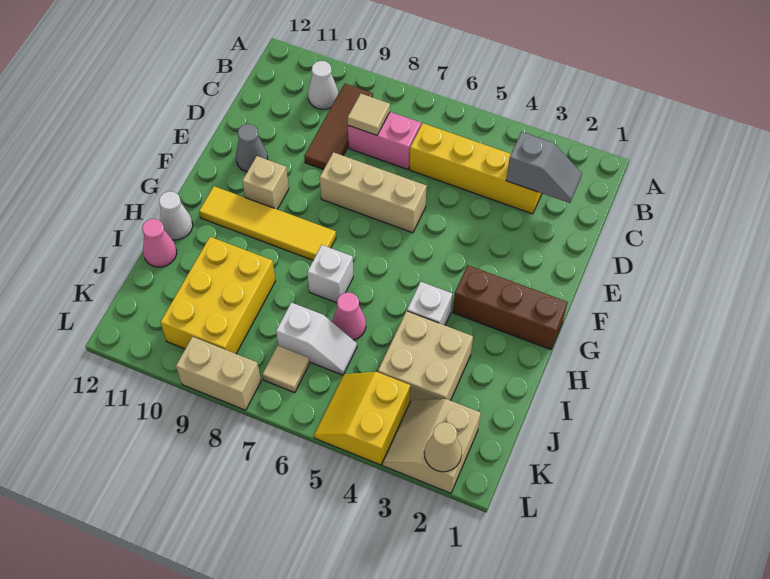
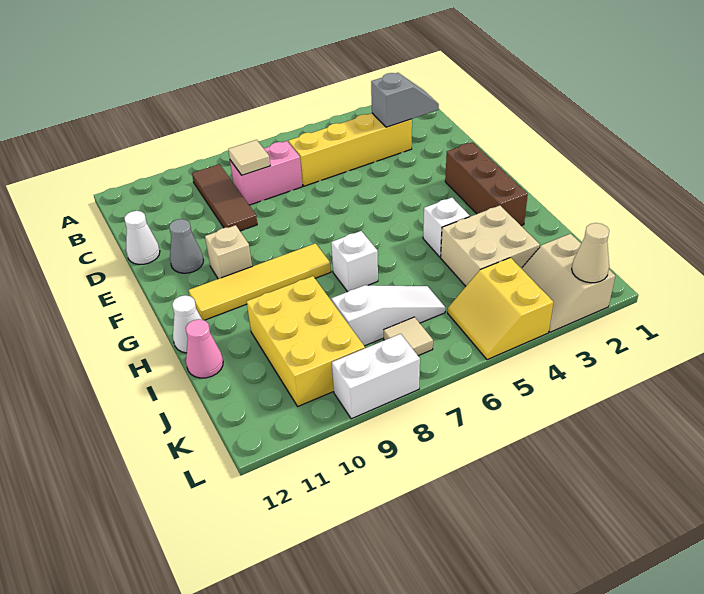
white 1x1 cone [308,61,338,109] -> white 1x1 cone moved to [124,211,160,264]
tan 1x3 brick [320,152,427,233] -> none
brown 1x3 brick [453,265,568,350] -> brown 1x3 brick turned to [445,142,528,226]
pink 1x1 cone [332,292,366,340] -> none
white 1x2 slope [276,303,357,375] -> white 1x3 slope [331,285,445,346]
tan 1x2 brick [176,337,261,410] -> white 1x2 brick [332,334,420,419]

